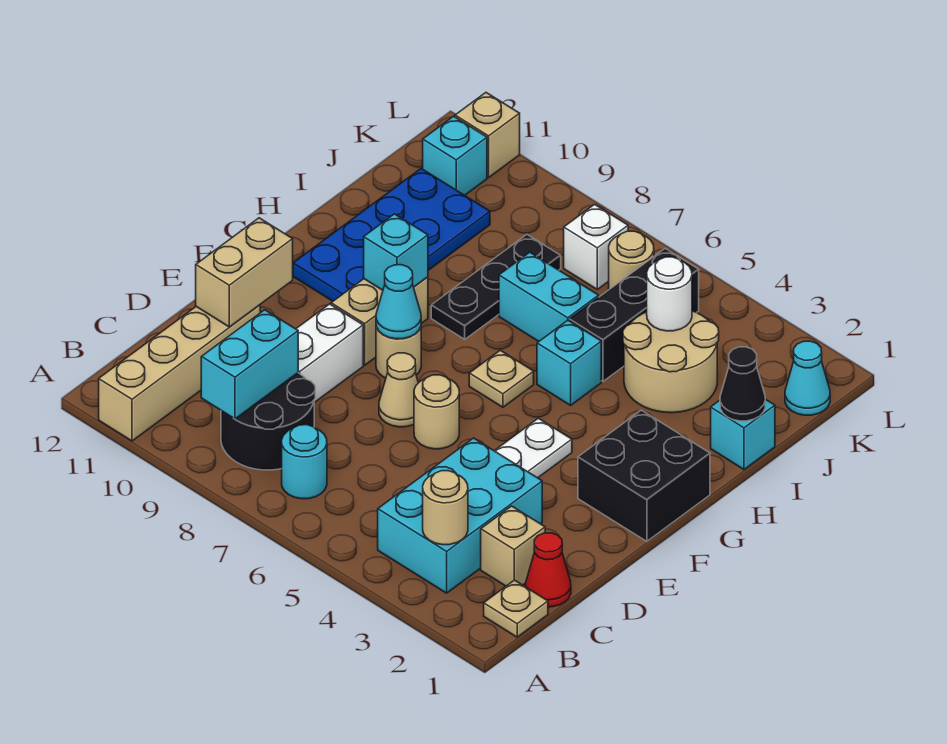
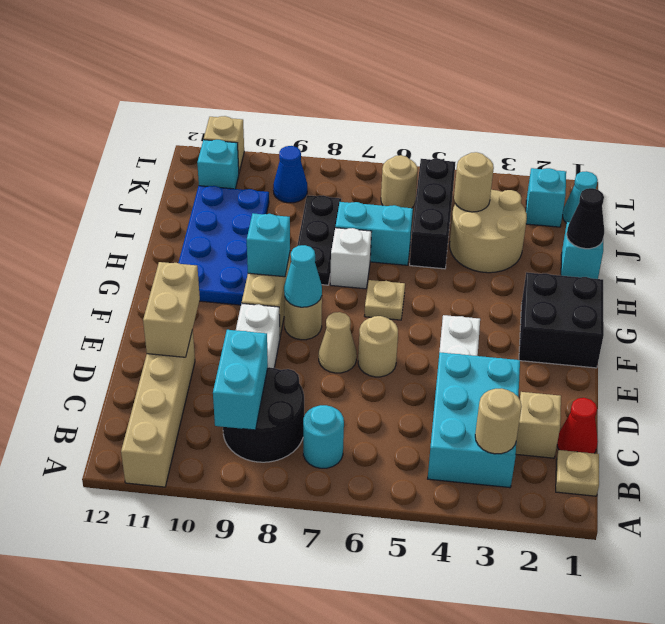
cyan 1x1 brick [537,320,601,405] -> cyan 1x1 brick moved to [526,168,566,227]
white 1x1 round brick [647,257,692,331] -> tan 1x1 round brick [454,152,494,212]
white 1x1 brick [564,204,628,289] -> white 1x1 brick moved to [330,228,372,289]
none -> blue 1x1 cone [273,146,307,203]

